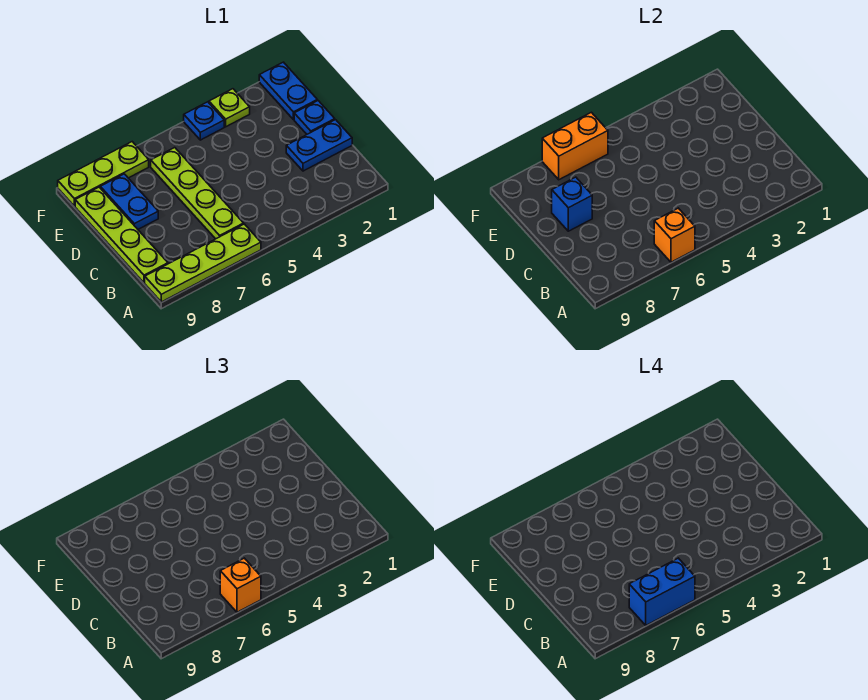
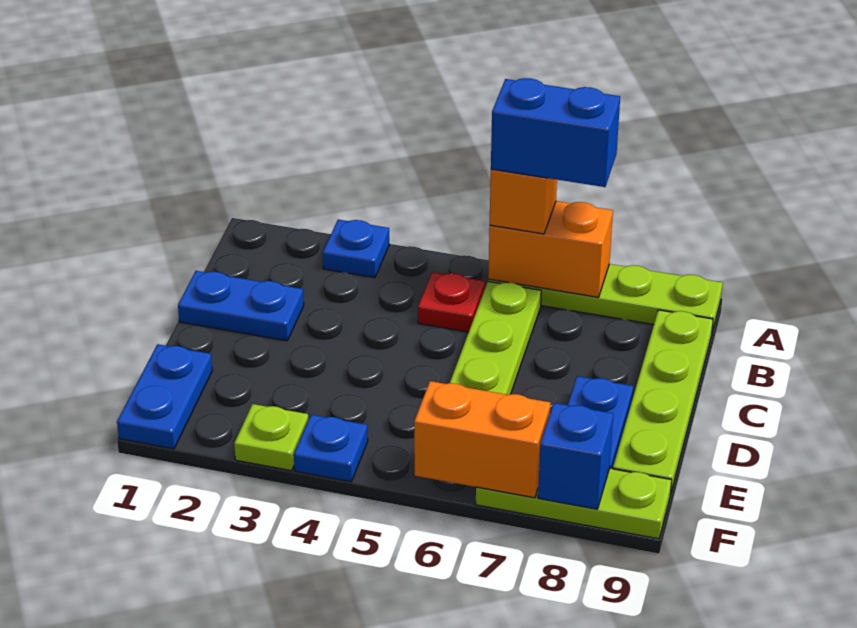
orange 1x1 brick [654,208,695,262] -> orange 1x2 brick [488,201,613,297]
none -> red 1x1 plate [418,272,485,332]
blue 1x1 plate [294,101,335,134] -> blue 1x1 plate moved to [323,220,389,278]
blue 1x1 brick [552,177,592,231] -> blue 1x1 brick moved to [538,403,613,509]

